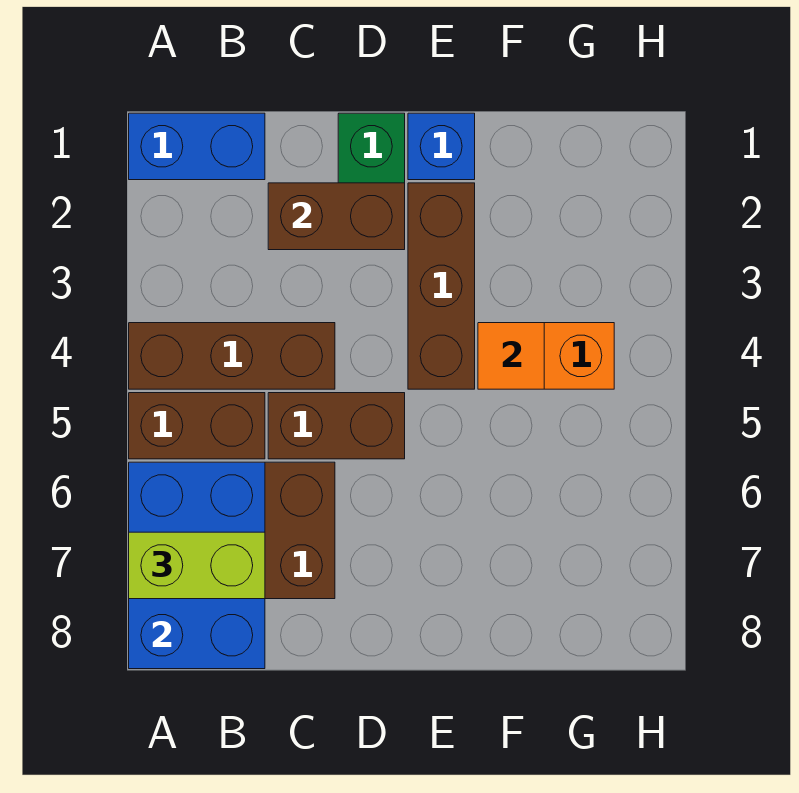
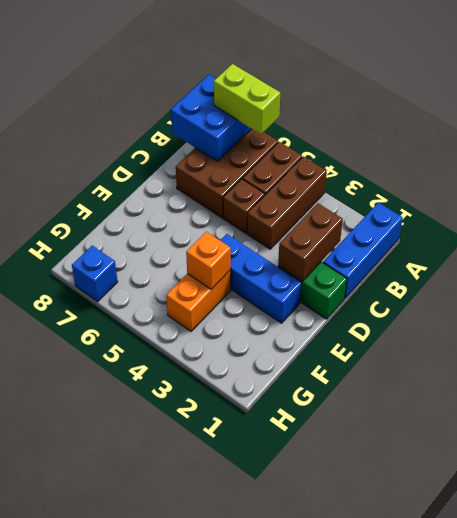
blue 1x2 brick [129,113,265,180] -> blue 1x3 brick [323,202,403,298]
blue 2x3 brick [129,462,265,669] -> blue 2x2 brick [171,75,251,162]
lime 1x2 brick [129,532,265,599] -> lime 1x2 brick turned to [214,64,280,134]
brown 1x2 brick [268,393,405,459] -> brown 1x1 brick [223,179,265,233]
blue 1x1 brick [408,113,475,180] -> blue 1x1 brick moved to [72,245,118,302]
brown 1x3 brick [408,183,475,389] -> blue 1x3 brick [220,234,302,323]
orange 1x1 tile [478,323,544,389] -> orange 1x1 brick [186,232,231,289]

